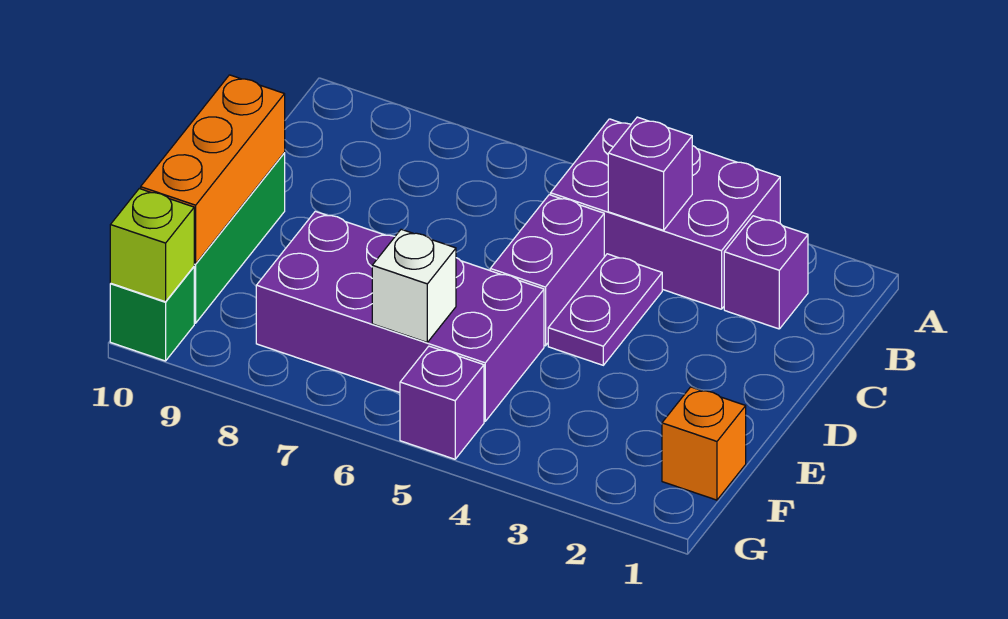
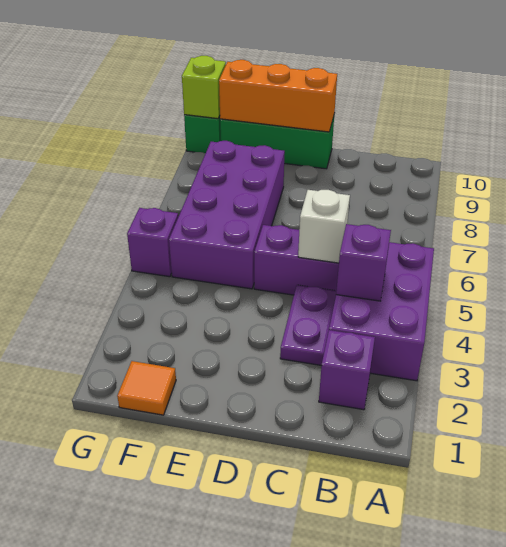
purple 1x2 plate [548,254,662,365] -> purple 1x2 plate turned to [280,285,336,366]
orange 1x1 brick [662,387,746,500] -> orange 1x1 tile [117,361,176,415]
white 1x1 brick [372,229,456,342] -> white 1x1 brick moved to [298,190,350,263]

